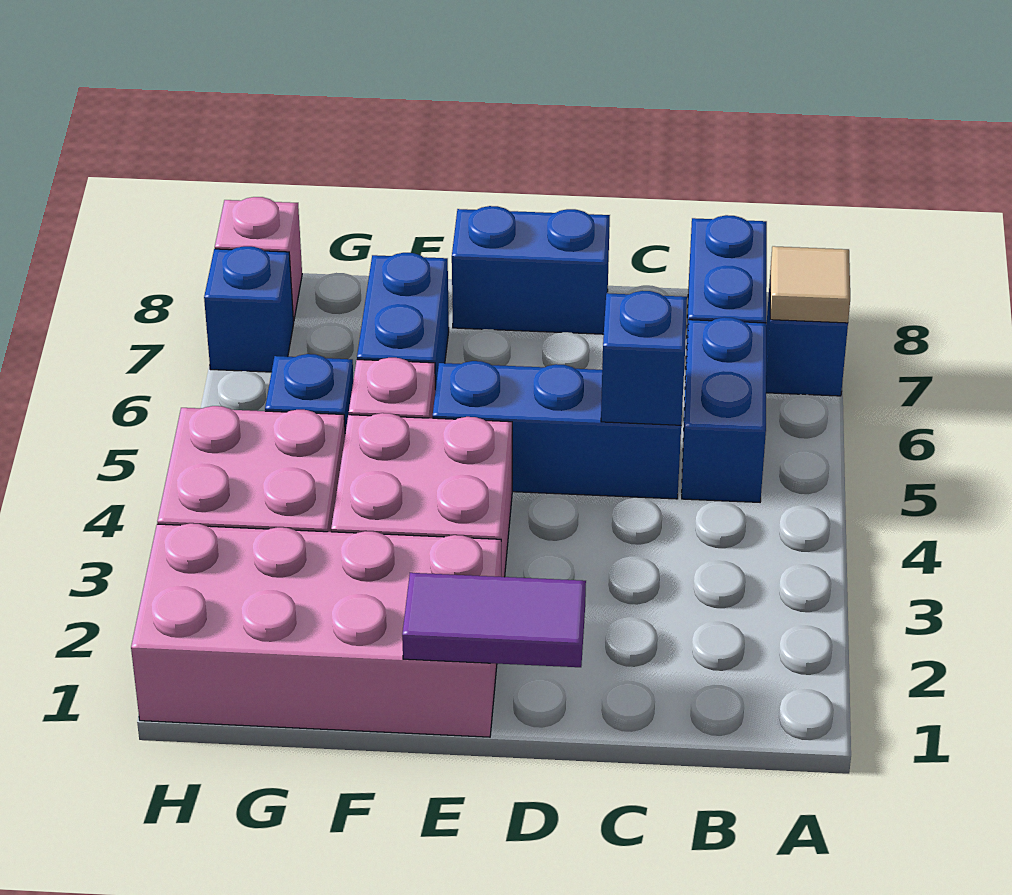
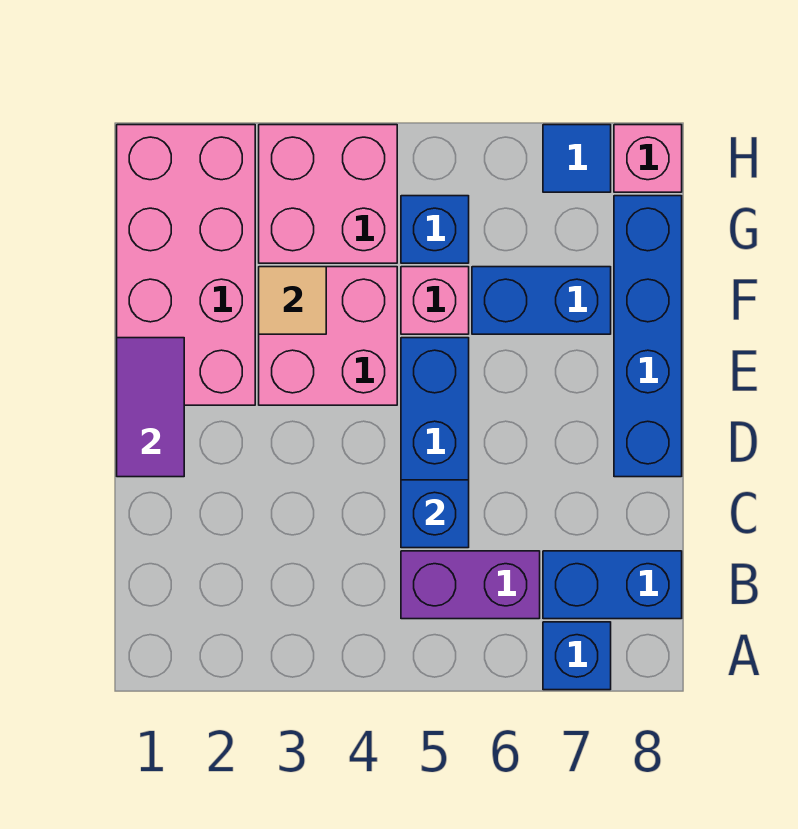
tan 1x1 tile [770,246,850,323] -> tan 1x1 tile moved to [259,267,326,334]
blue 1x2 brick [682,317,766,502] -> purple 1x2 brick [401,551,540,619]
blue 1x2 brick [452,206,610,334] -> blue 1x4 brick [614,196,682,477]
blue 1x1 brick [204,246,294,372] -> blue 1x1 tile [543,125,611,192]

